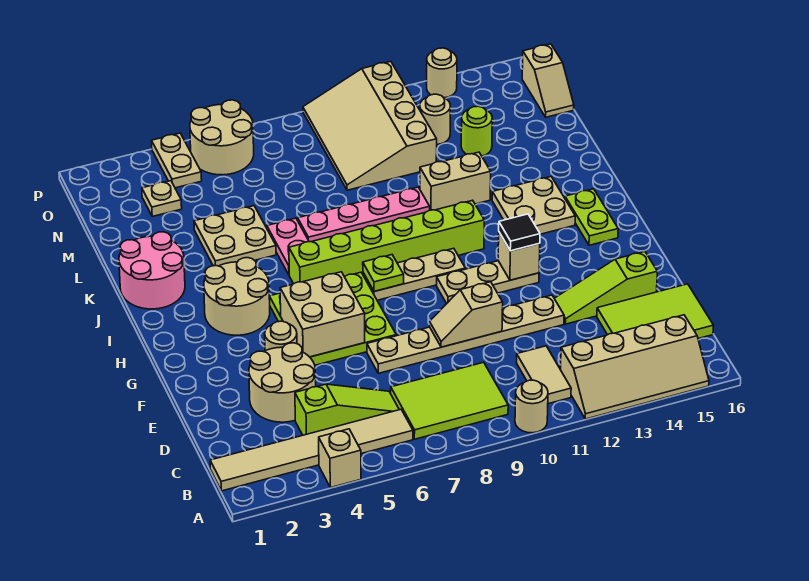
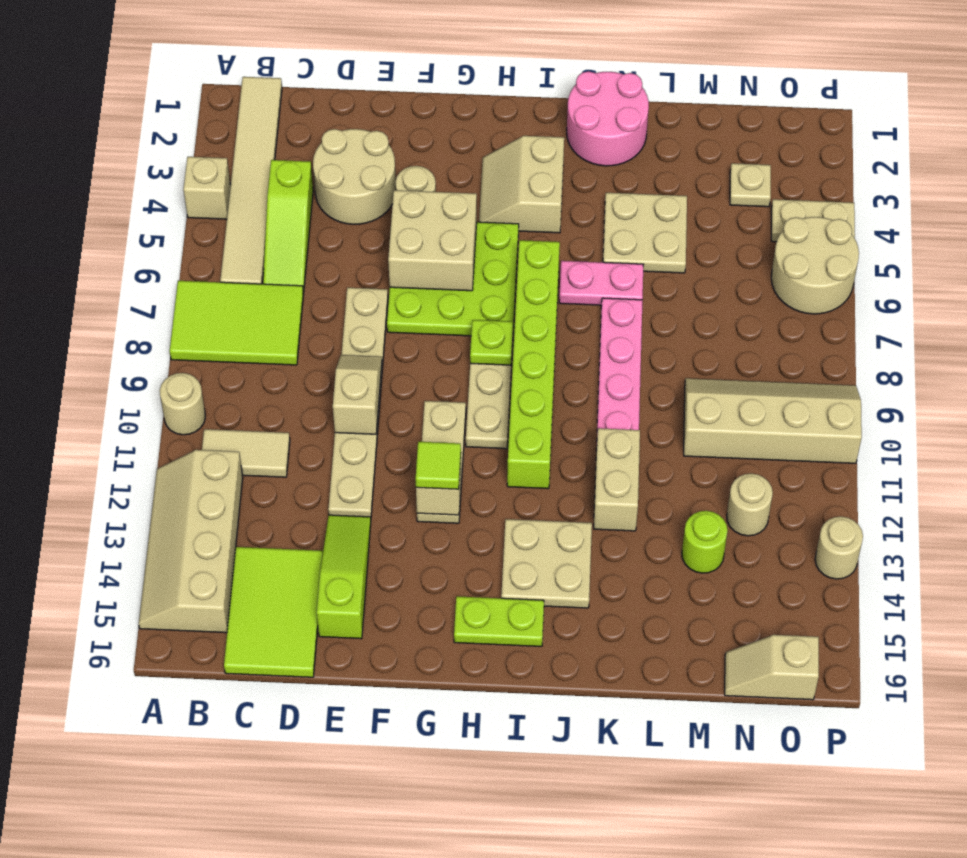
lime 2x3 tile [391,362,508,439] -> lime 2x3 tile turned to [170,281,304,365]
black 1x1 tile [499,214,540,251] -> lime 1x1 tile [416,442,461,489]
tan 2x2 round brick [204,258,270,335] -> tan 2x2 slope [479,136,564,233]
tan 3x4 slope [303,62,437,190] -> tan 2x4 slope [684,378,862,463]

